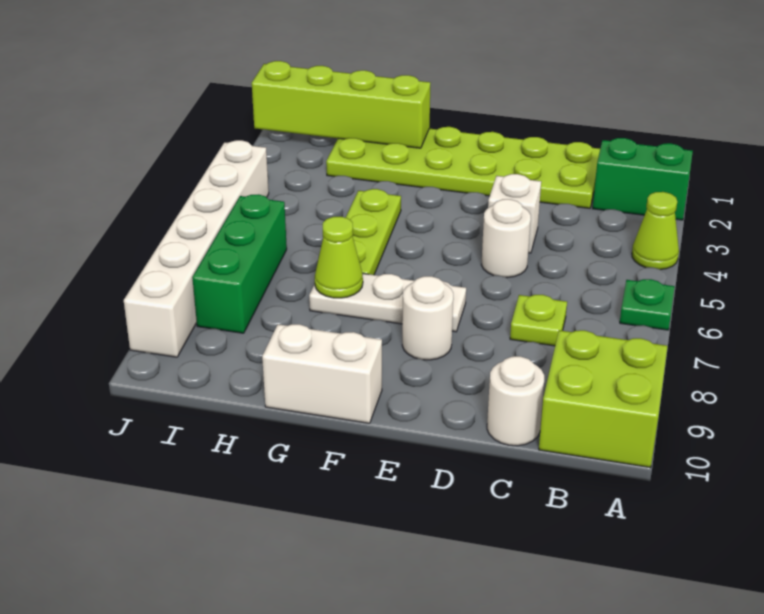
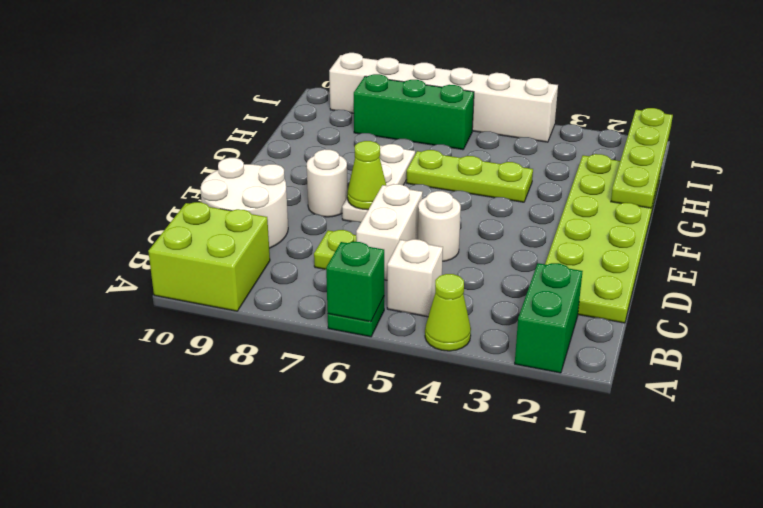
none -> green 1x1 brick [326,242,384,322]
white 1x1 round brick [487,356,544,446] -> white 2x2 round brick [201,158,288,248]
white 1x1 brick [488,174,541,253] -> white 1x1 brick moved to [387,239,443,317]
white 1x2 brick [262,324,382,423] -> white 1x2 brick moved to [356,184,423,280]
lime 1x4 brick [252,61,430,148] -> lime 1x4 plate [611,108,673,208]
lime 1x1 cone [315,217,363,298] -> lime 1x1 cone moved to [347,141,386,210]

